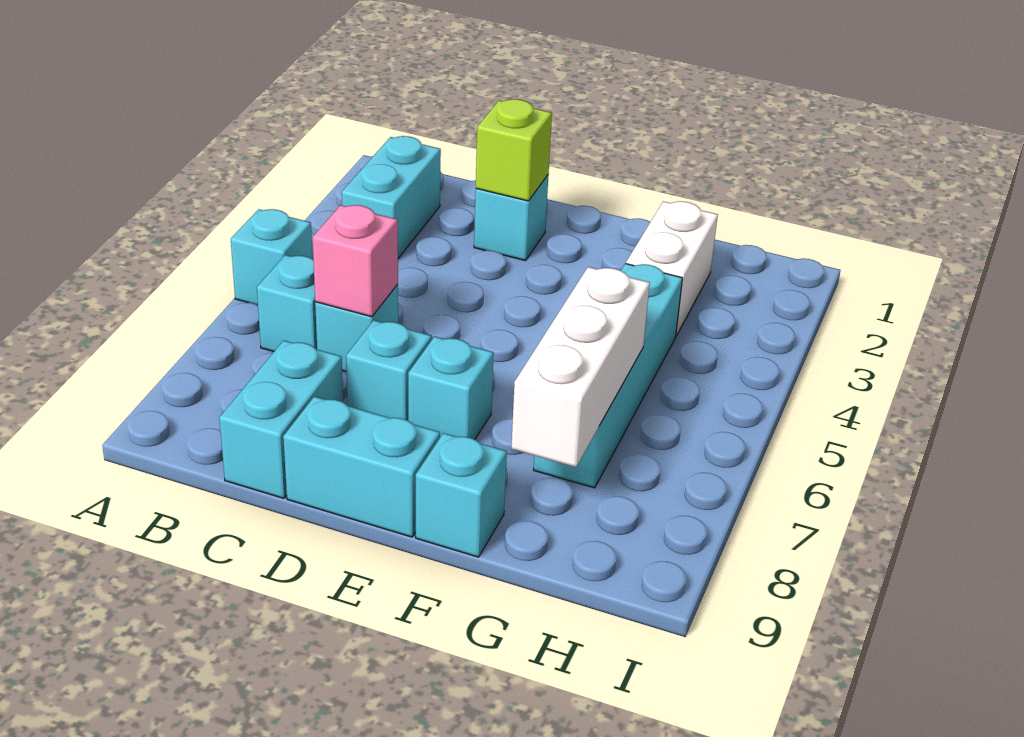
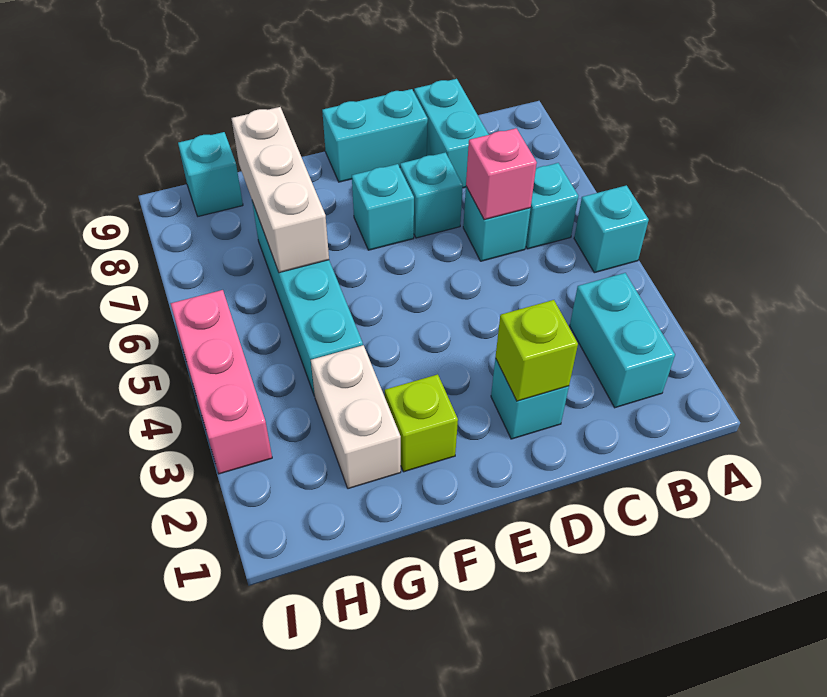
none -> lime 1x1 brick [385,374,458,472]
cyan 1x1 brick [416,433,507,557] -> cyan 1x1 brick moved to [178,132,243,216]
none -> pink 1x3 brick [171,290,272,474]

